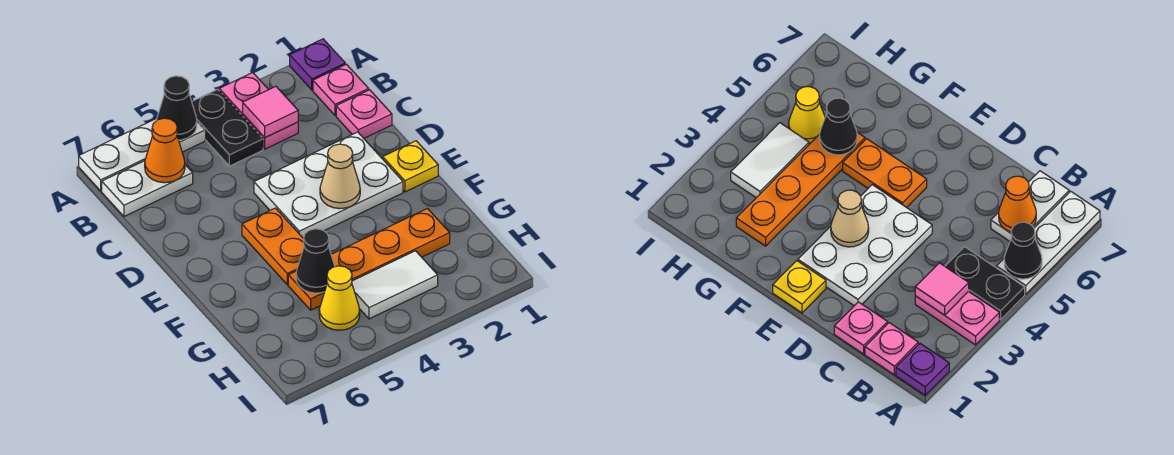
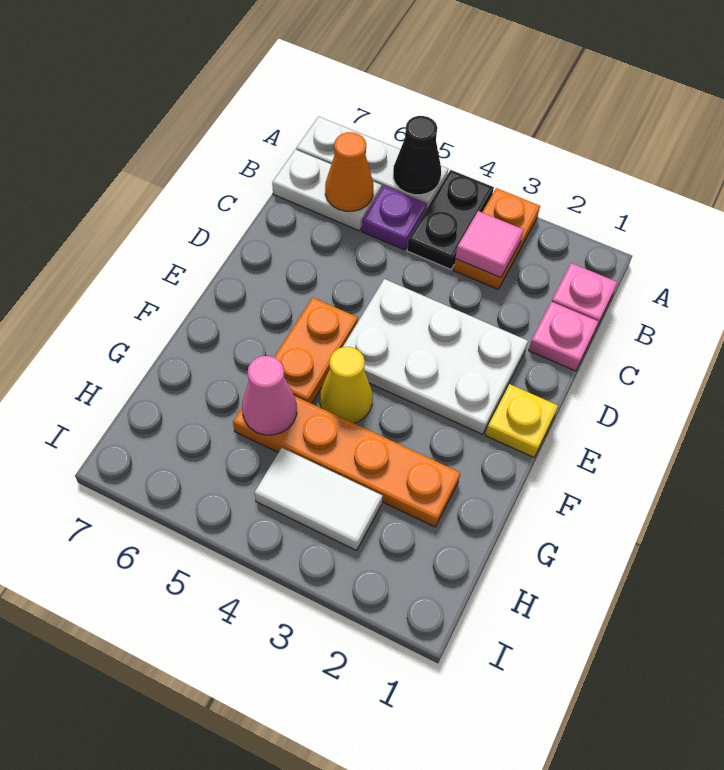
purple 1x1 plate [290,39,345,90] -> purple 1x1 plate moved to [362,186,427,250]
pink 1x2 plate [219,73,298,149] -> orange 1x2 plate [454,188,540,289]
tan 1x1 cone [320,144,360,209] -> none
black 1x1 cone [296,229,335,293] -> pink 1x1 cone [242,356,297,435]
yellow 1x1 cone [319,266,360,330] -> yellow 1x1 cone moved to [320,347,372,423]

